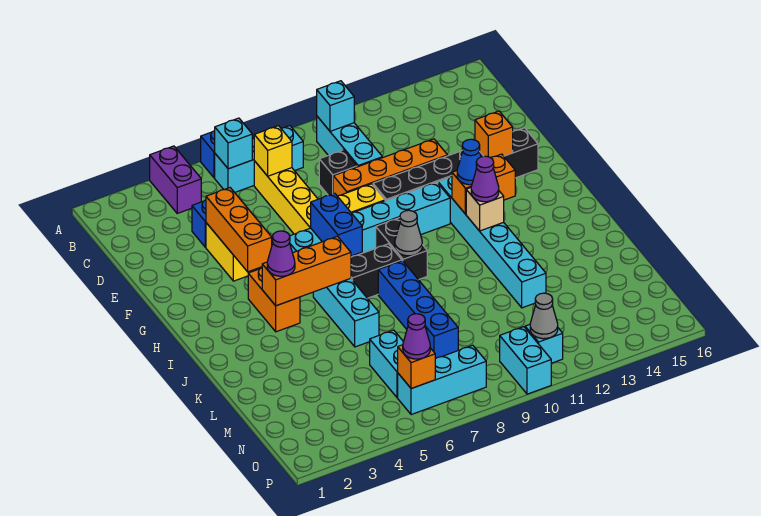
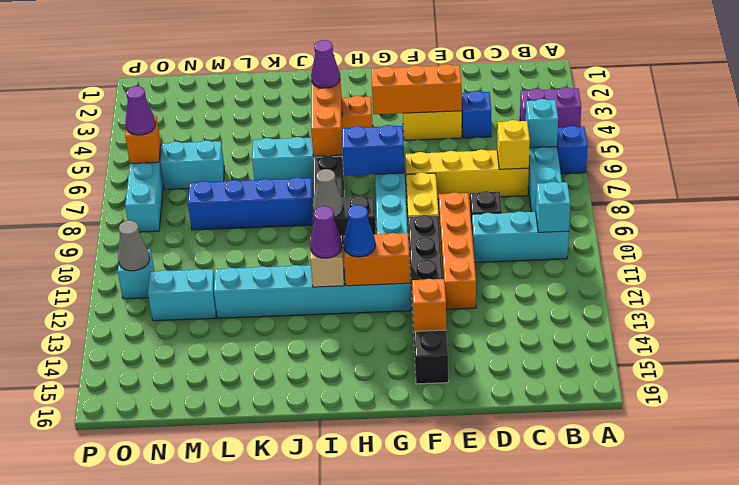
orange 1x2 brick [452,154,515,214] -> orange 1x2 brick turned to [344,233,410,286]
cyan 1x2 brick [500,327,551,394] -> cyan 1x2 brick moved to [148,269,216,321]

